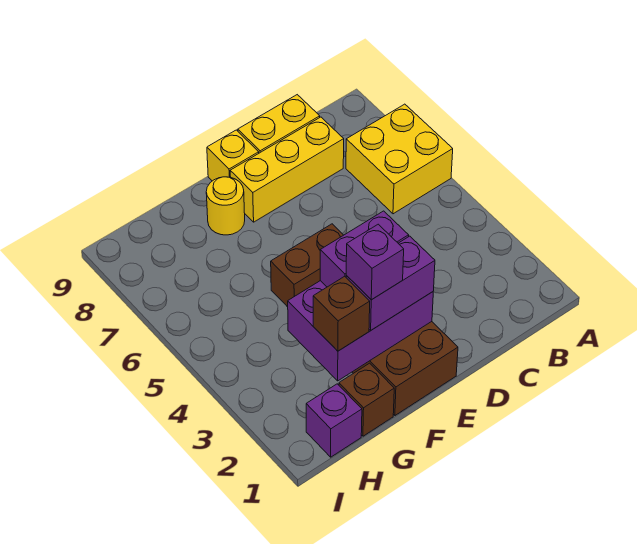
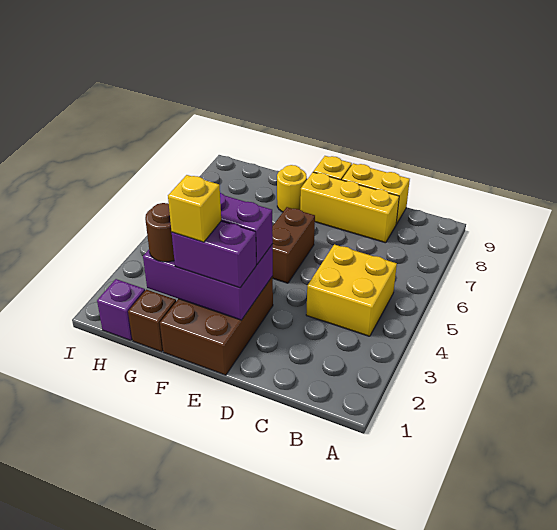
yellow 2x2 brick [346,104,453,214] -> yellow 2x2 brick moved to [306,244,397,336]
brown 1x2 brick [271,224,343,307] -> brown 1x2 brick turned to [272,207,315,283]
purple 1x1 brick [346,224,404,300] -> yellow 1x1 brick [168,175,221,242]
brown 1x1 brick [313,276,370,351] -> brown 1x1 round brick [145,203,174,262]

